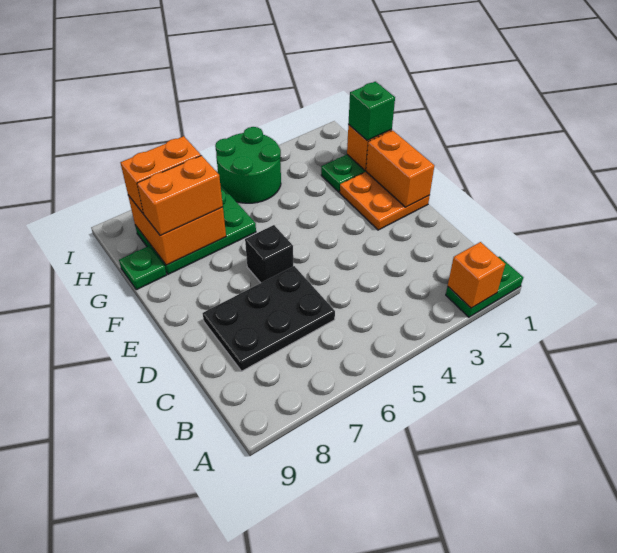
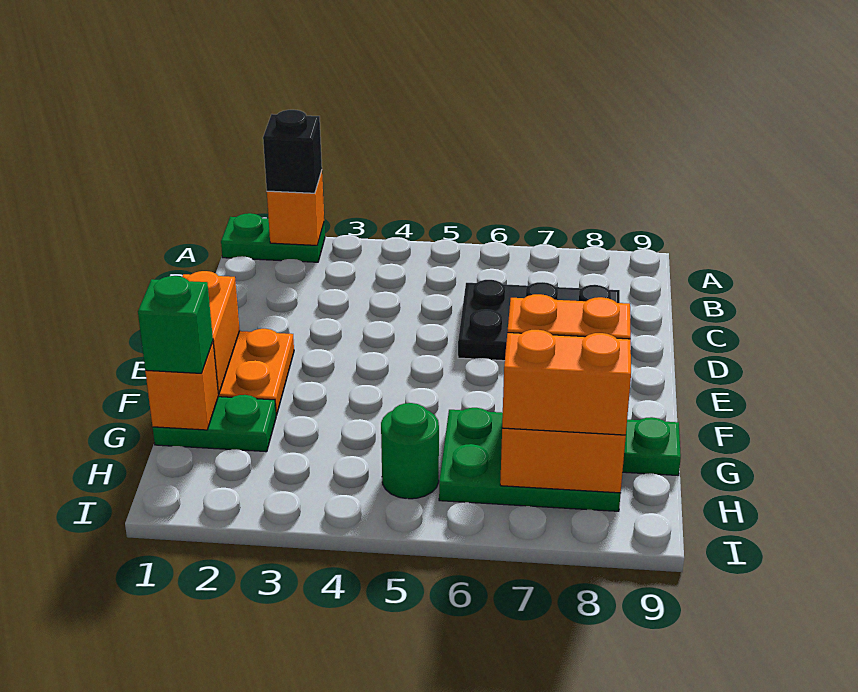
black 1x1 brick [245,225,293,283] -> black 1x1 brick moved to [263,110,322,193]
green 2x2 round brick [215,127,281,203] -> green 1x1 round brick [381,403,439,499]

